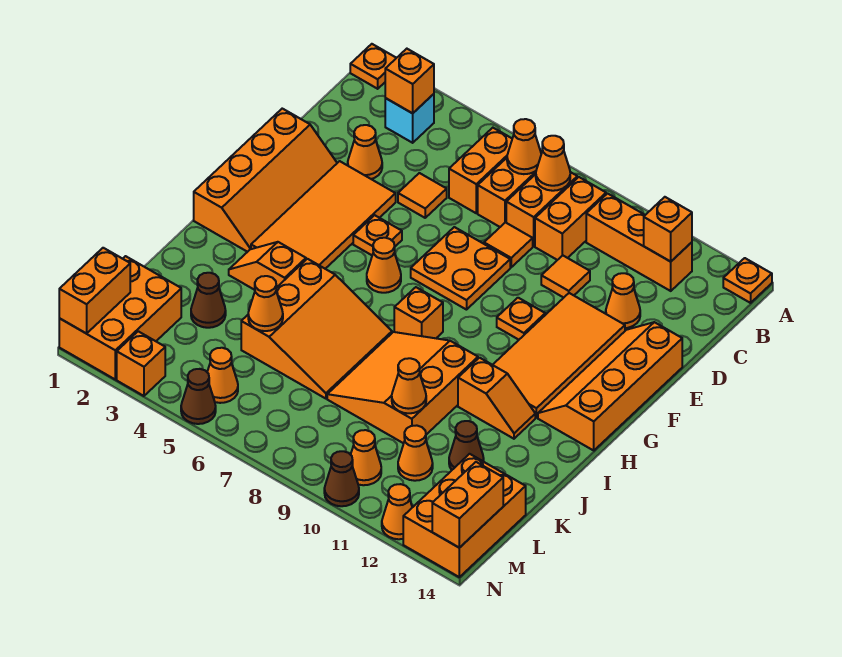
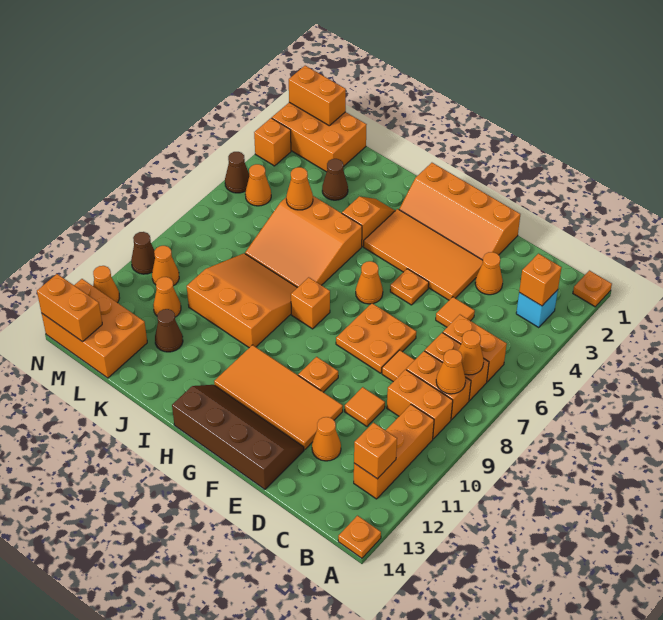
orange 2x4 slope [538,322,682,450] -> brown 2x4 slope [172,385,304,489]
orange 1x2 slope [458,358,535,439] -> none
orange 1x1 cone [392,358,426,413] -> none

